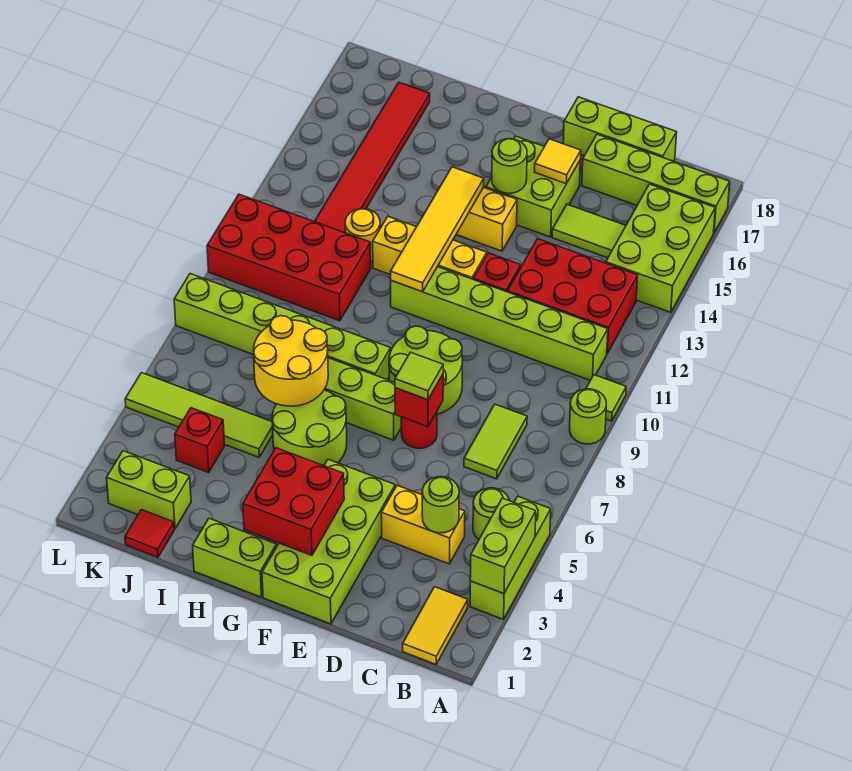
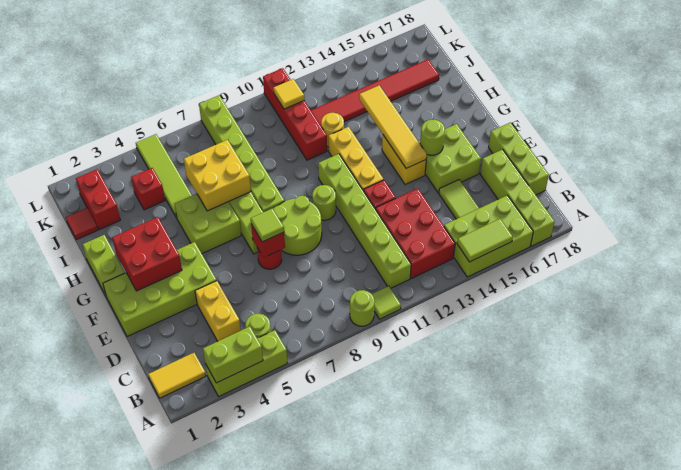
lime 1x1 round brick [422,477,459,533] -> lime 1x1 round brick moved to [312,185,336,220]
lime 1x2 tile [464,404,527,479] -> lime 1x2 tile moved to [457,219,513,262]
yellow 1x1 tile [535,139,581,184] -> yellow 1x1 tile moved to [273,79,304,109]
lime 2x2 round brick [272,390,347,466] -> lime 2x2 brick [175,194,241,253]
yellow 1x4 tile [391,167,484,292] -> yellow 1x4 tile turned to [359,85,427,168]
yellow 2x2 round brick [253,316,328,406] -> yellow 2x2 brick [184,140,251,211]
red 2x4 brick [207,194,371,321] -> red 1x4 brick [263,68,327,160]
lime 1x2 brick [107,451,191,529] -> red 1x2 brick [76,169,120,230]

